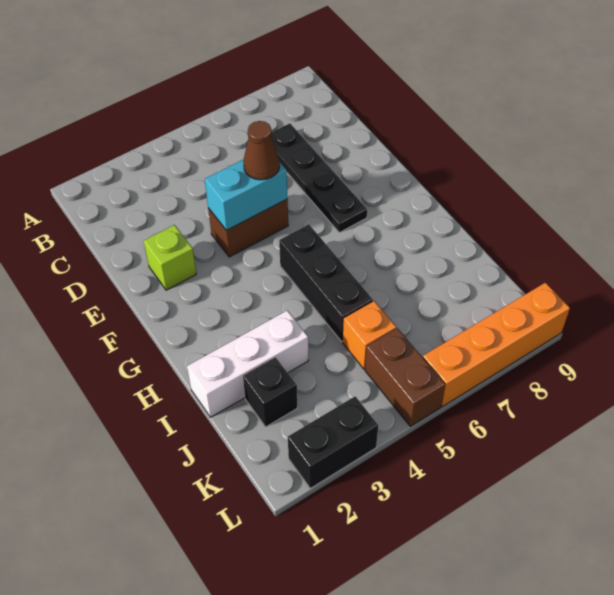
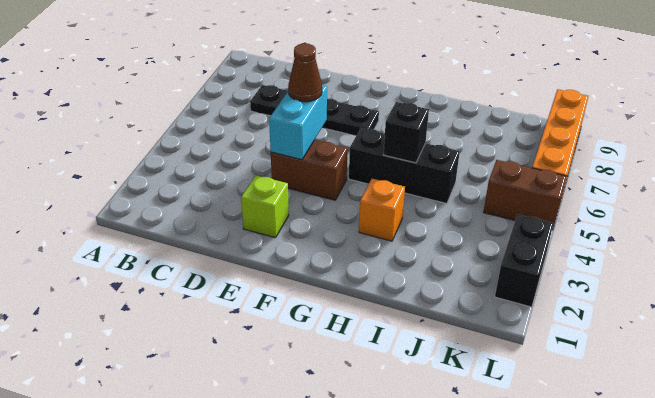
brown 1x2 brick [208,199,288,257] -> brown 1x2 brick turned to [271,140,348,200]
white 1x3 brick [187,311,308,417] -> none
black 1x1 brick [243,357,297,427] -> black 1x1 brick moved to [383,102,429,163]
orange 1x1 brick [343,301,396,369] -> orange 1x1 brick moved to [359,179,405,241]

